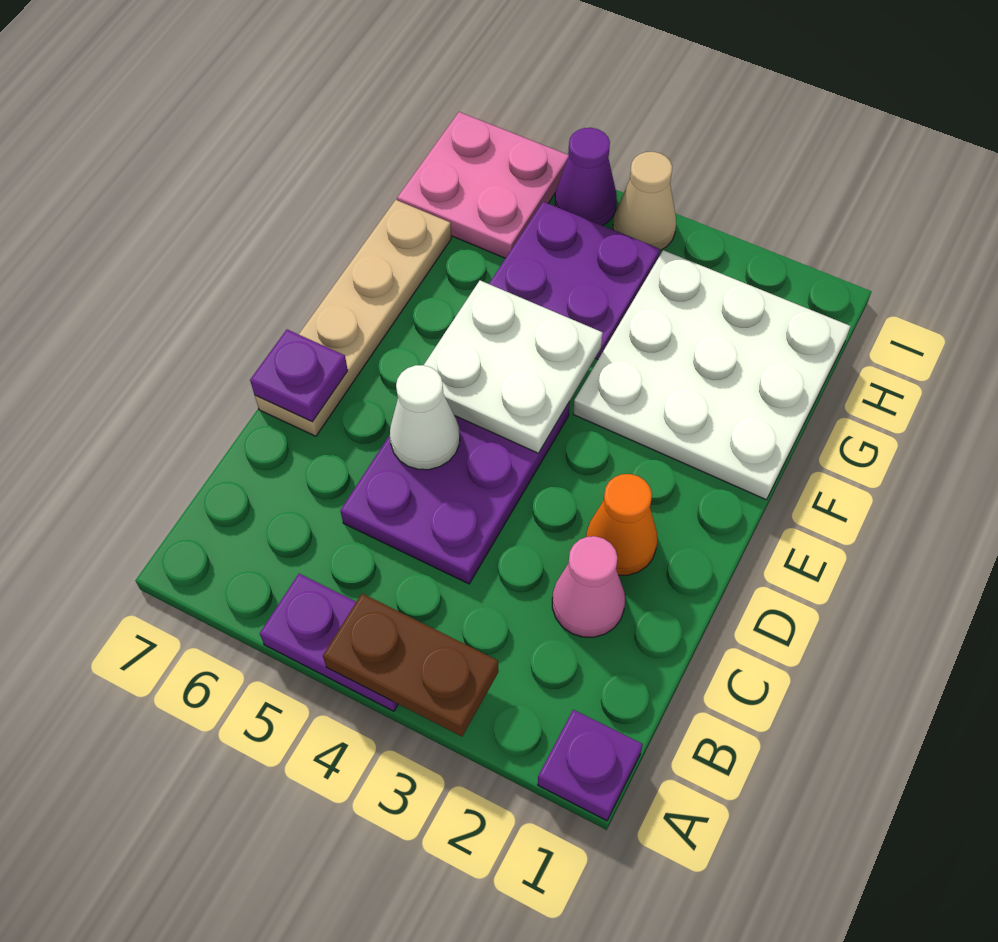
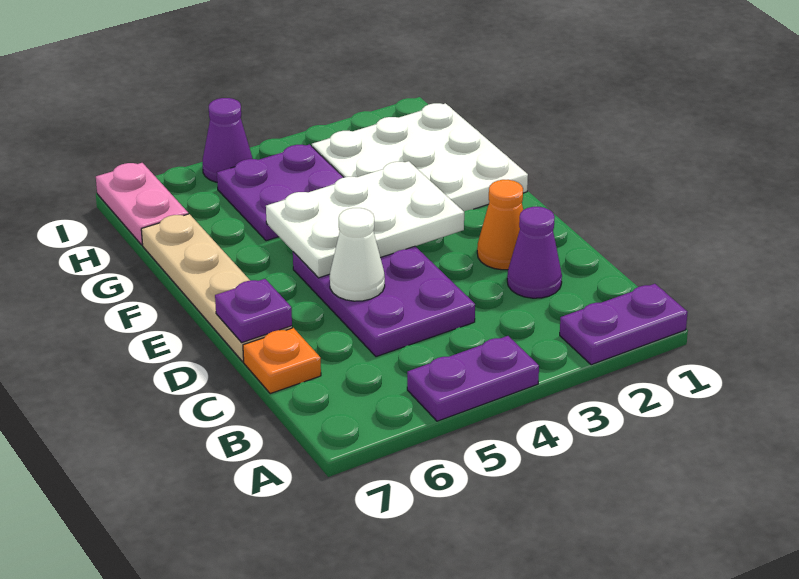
purple 1x1 plate [538,710,643,821] -> purple 1x2 plate [560,284,688,365]
brown 1x2 plate [323,594,499,736] -> none
pink 1x1 cone [552,536,625,637] -> purple 1x1 cone [507,207,562,298]
none -> orange 1x1 plate [243,328,321,394]
white 2x2 plate [424,281,602,453] -> white 2x3 plate [266,161,464,278]
pink 2x2 plate [397,112,569,258] -> pink 1x2 plate [96,163,188,245]
tan 1x1 cone [613,152,676,250] -> none

